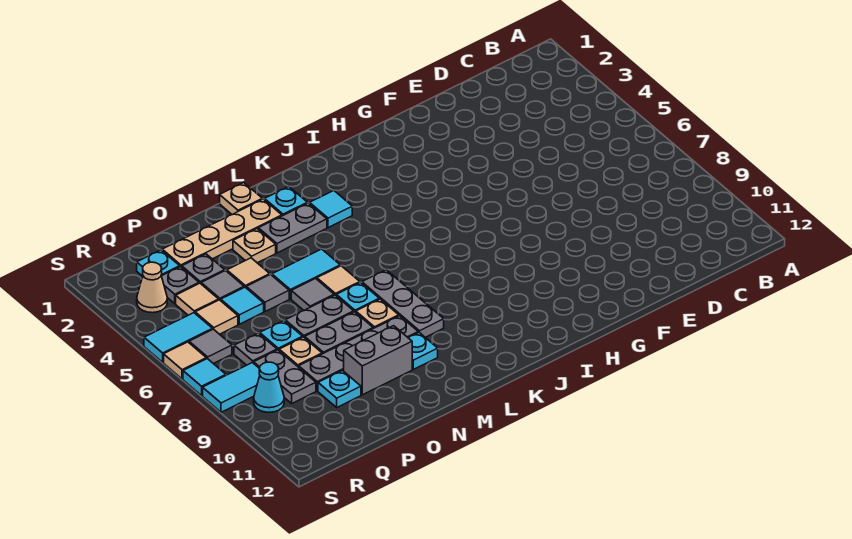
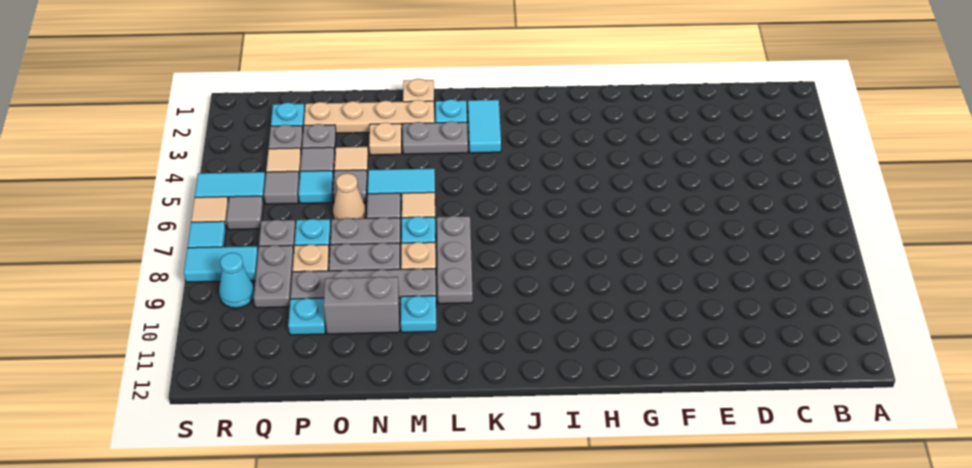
cyan 1x1 tile [310,190,352,228] -> cyan 1x2 tile [468,100,501,153]
tan 1x1 tile [195,300,238,334] -> grey 1x1 tile [264,171,300,204]
tan 1x1 cone [137,262,167,313] -> tan 1x1 cone moved to [333,173,366,219]

